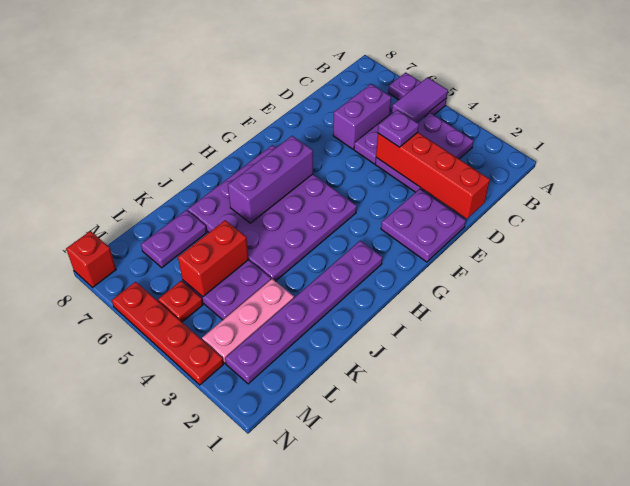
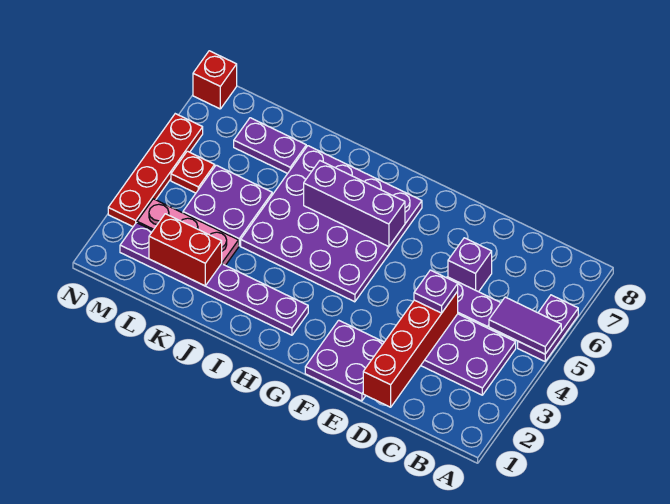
purple 1x2 brick [333,84,391,149] -> purple 1x1 brick [448,238,492,292]
red 1x2 brick [178,220,249,297] -> red 1x2 brick moved to [149,214,222,286]

